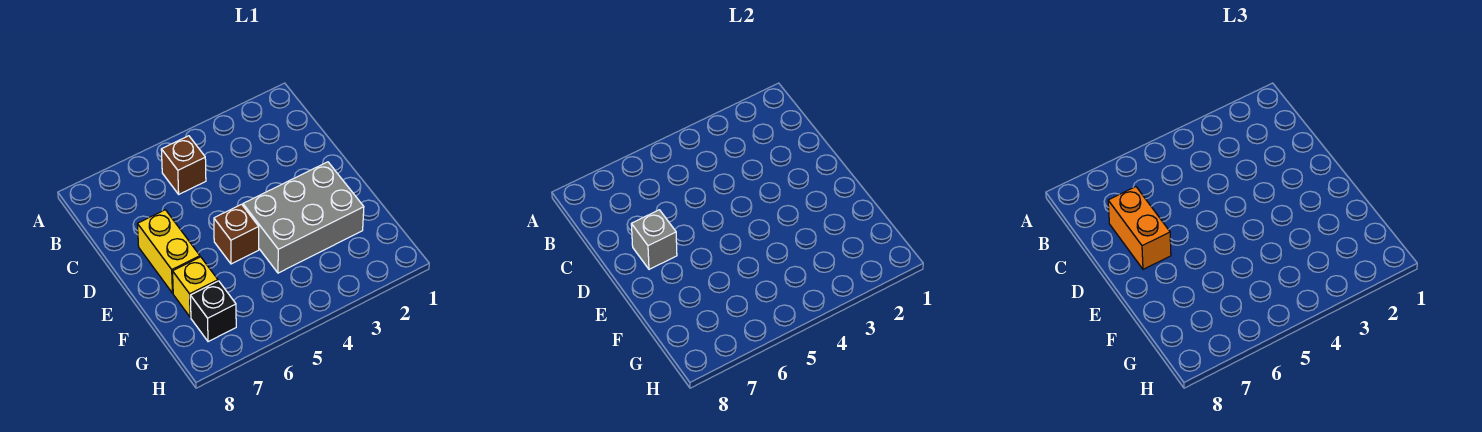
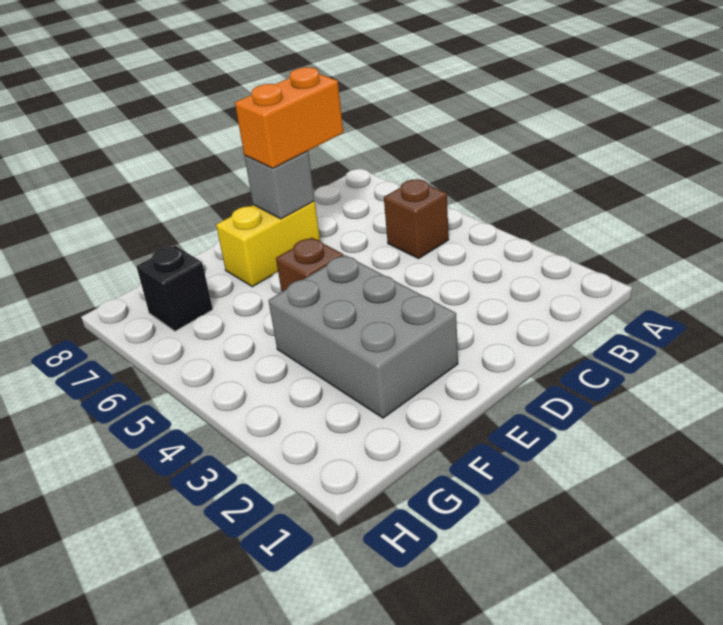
yellow 1x1 brick [173,257,218,317] -> none

